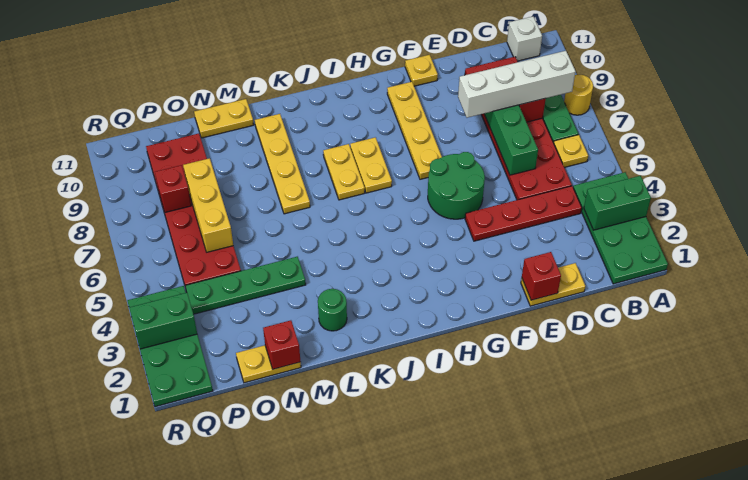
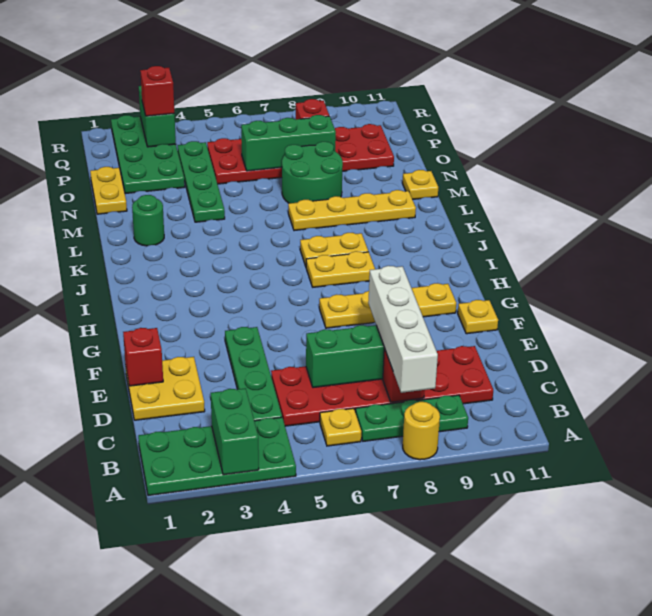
white 1x1 brick [507,17,542,61] -> none
red 1x4 plate [465,186,582,241] -> green 1x4 plate [225,327,282,421]
yellow 1x2 plate [521,263,585,306] -> yellow 2x2 plate [126,357,205,420]
green 2x2 round brick [428,152,485,219] -> green 2x2 round brick moved to [282,142,343,203]
yellow 1x2 plate [194,99,254,138] -> yellow 1x1 plate [402,170,438,199]
red 1x1 brick [263,320,300,369] -> red 1x1 brick moved to [140,66,174,116]
yellow 1x3 brick [183,158,233,252] -> green 1x3 brick [241,115,336,171]
green 2x4 plate [127,286,213,407] -> green 2x4 plate turned to [111,115,185,194]

